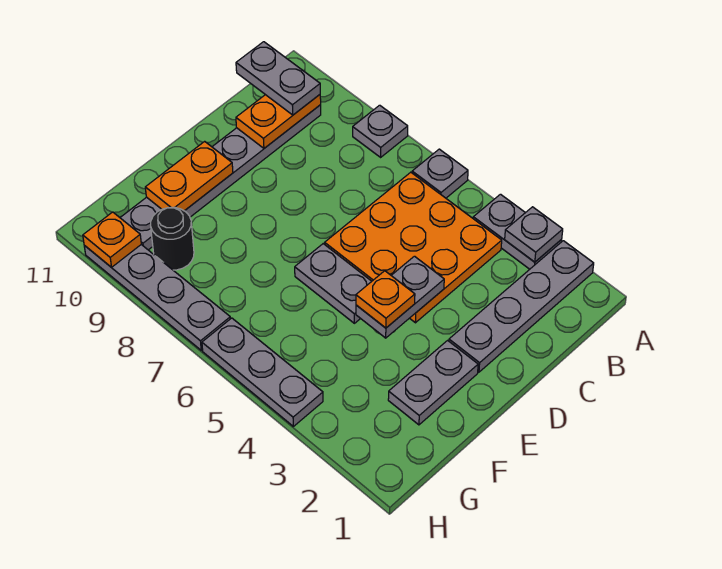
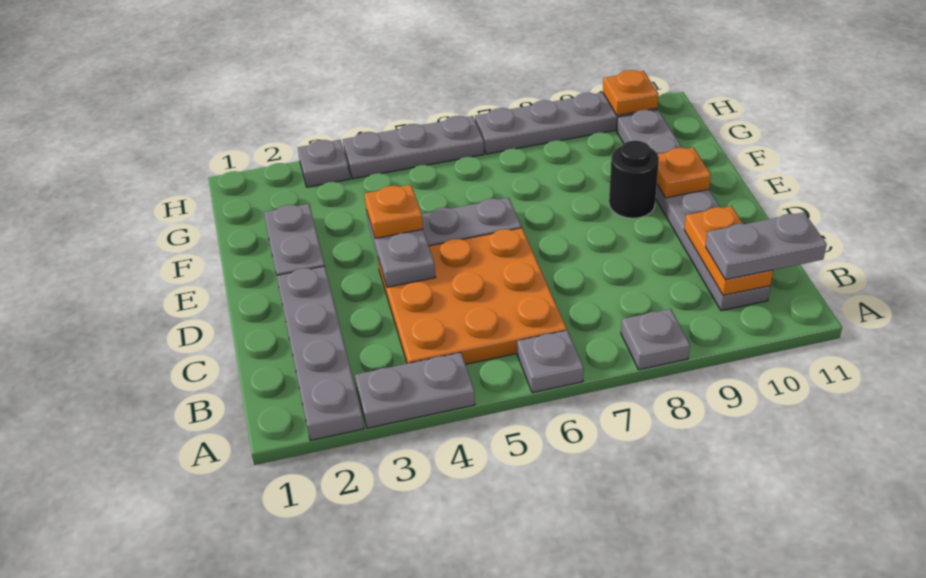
grey 1x1 plate [505,207,563,262] -> grey 1x1 plate moved to [298,140,350,187]
orange 1x2 plate [145,141,233,211] -> orange 1x1 plate [657,148,711,198]
black 1x1 round brick [151,207,194,270] -> black 1x1 round brick moved to [609,141,659,218]

